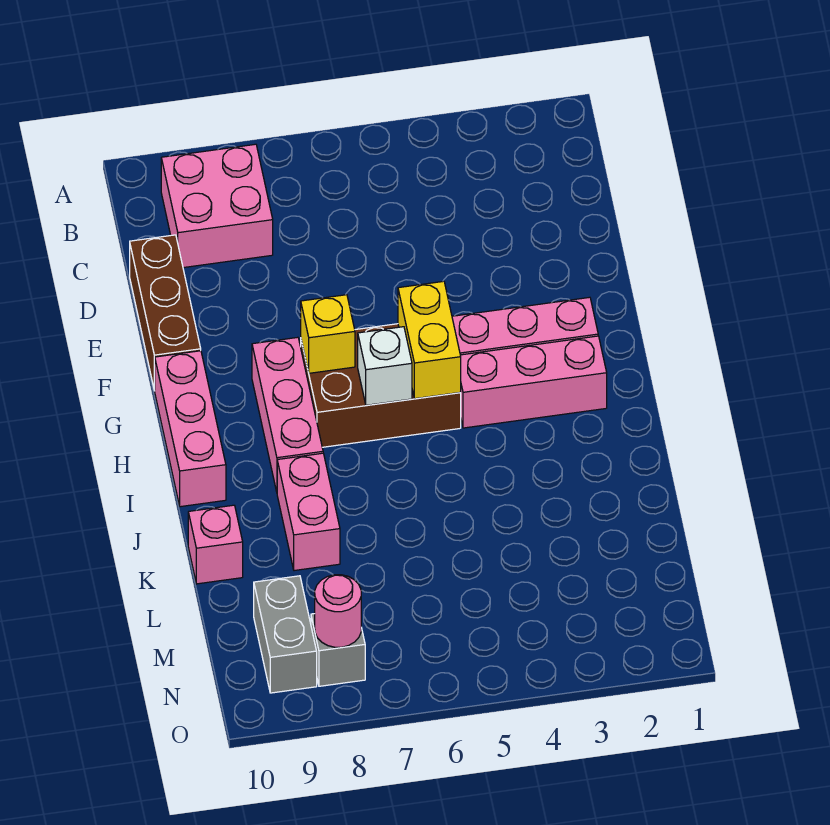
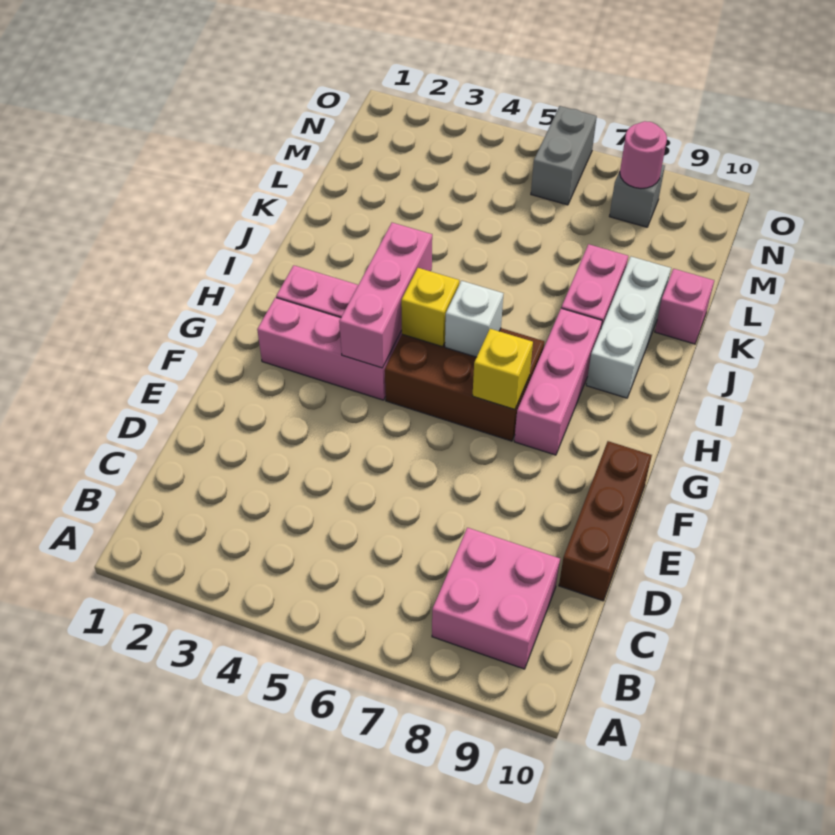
yellow 1x2 brick [398,281,461,399] -> yellow 1x1 brick [401,268,459,347]
pink 1x3 brick [155,351,226,507] -> pink 1x3 brick moved to [339,223,432,368]
none -> white 1x3 brick [586,257,671,398]
grey 1x2 brick [254,576,317,693] -> grey 1x2 brick moved to [531,106,597,205]

